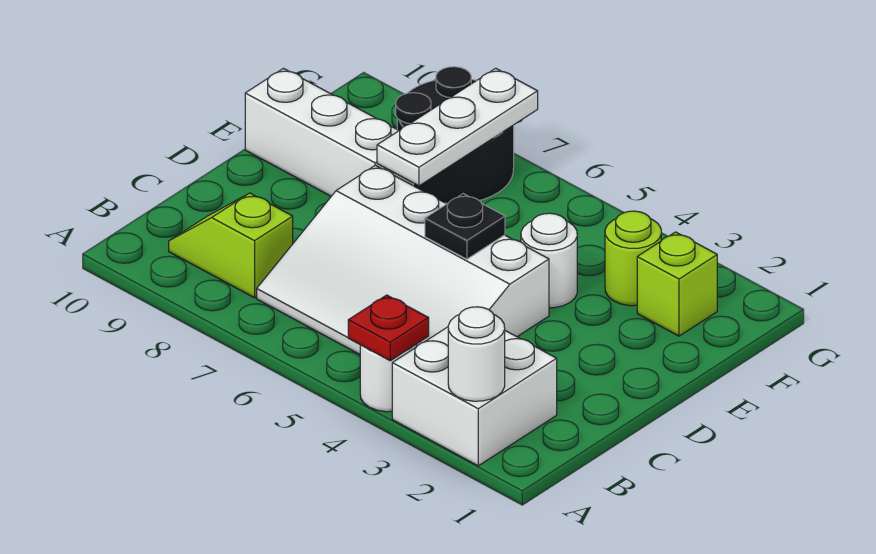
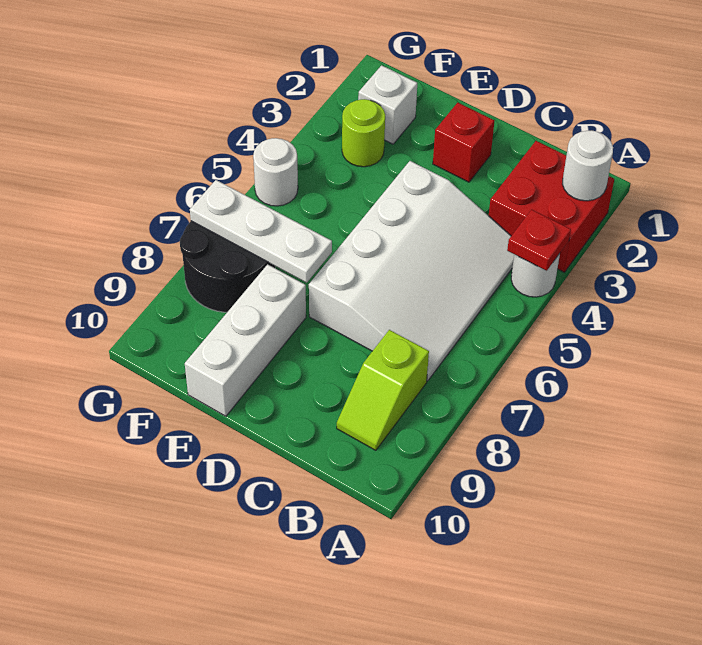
white 2x2 brick [392,327,557,466] -> red 2x2 brick [489,141,614,272]
none -> red 1x1 brick [433,103,494,182]
black 1x1 plate [425,194,505,259] -> none
white 1x1 round brick [521,213,577,308] -> white 1x1 round brick moved to [253,138,298,206]
lime 1x1 brick [637,232,717,336] -> white 1x1 brick [358,65,417,144]

